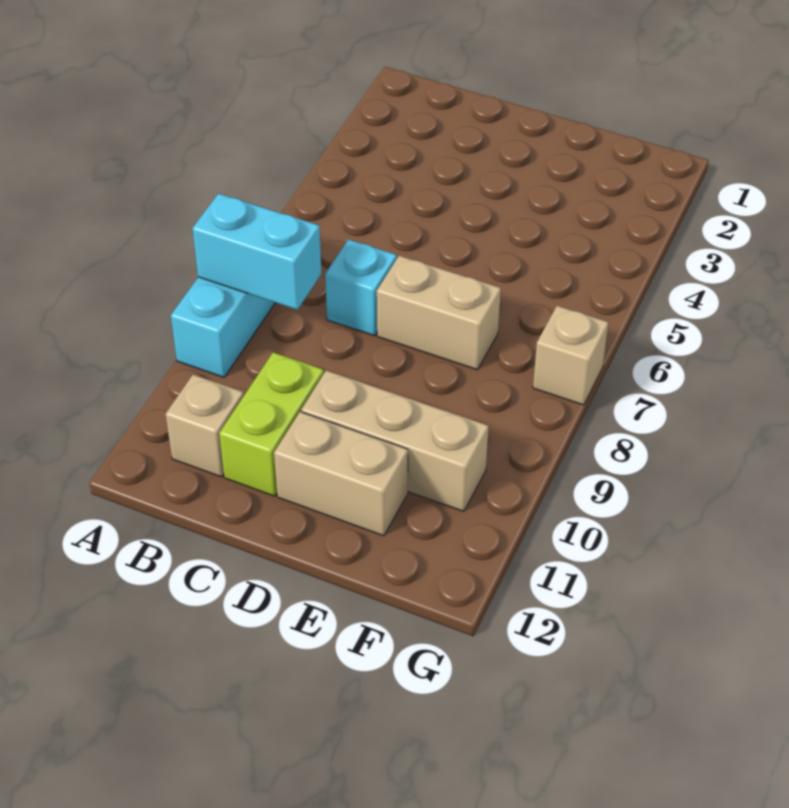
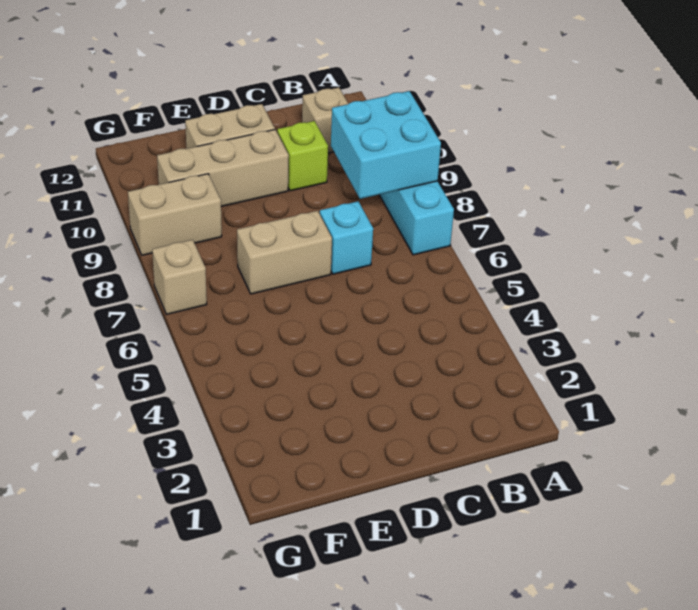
cyan 1x2 brick [192,194,321,310] -> cyan 2x2 brick [331,91,441,199]
lime 1x2 brick [219,352,324,496] -> lime 1x1 brick [277,121,328,191]
none -> tan 1x2 brick [128,174,222,255]

